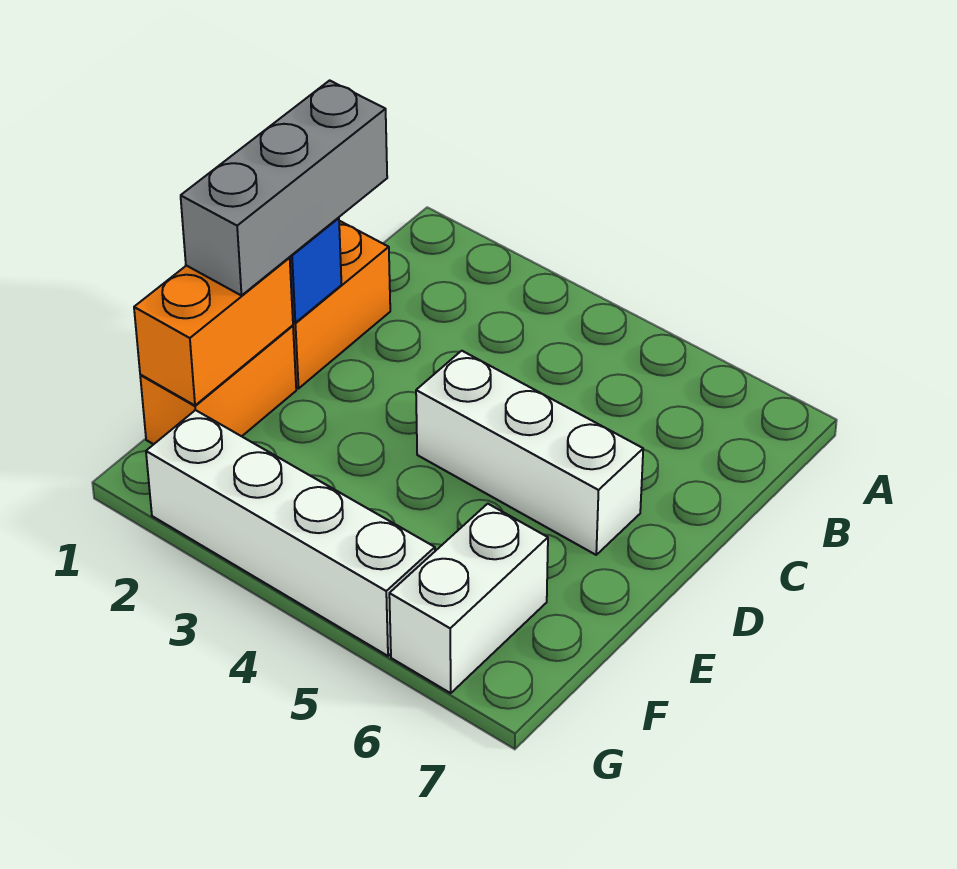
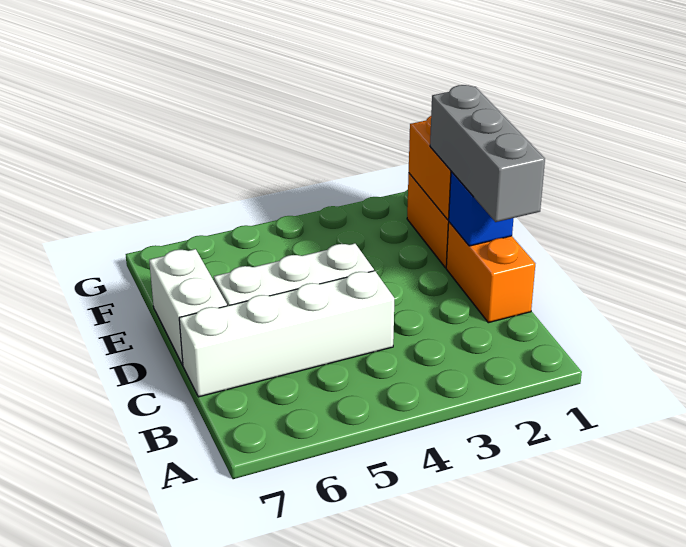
white 1x2 brick [389,504,548,693] -> white 1x2 brick moved to [149,249,227,365]
white 1x4 brick [146,410,435,656] -> white 1x4 brick moved to [179,271,395,397]

